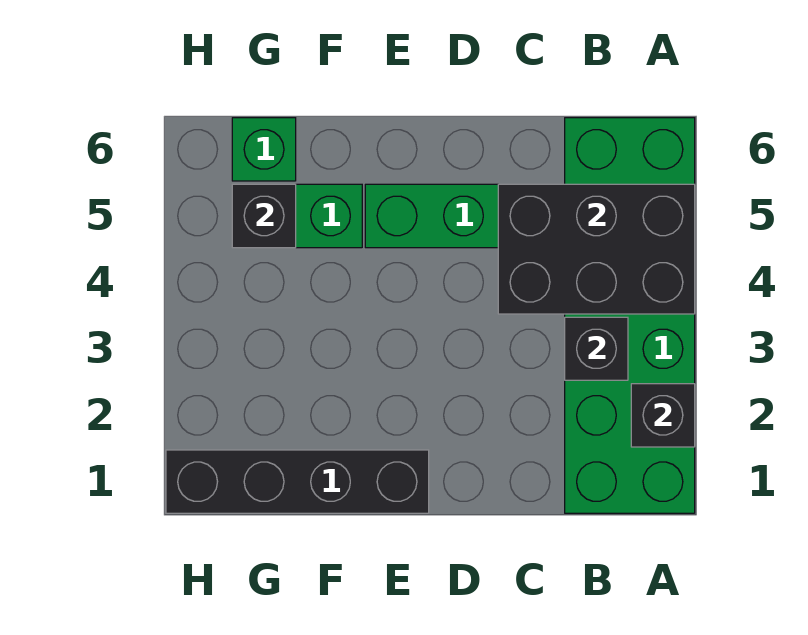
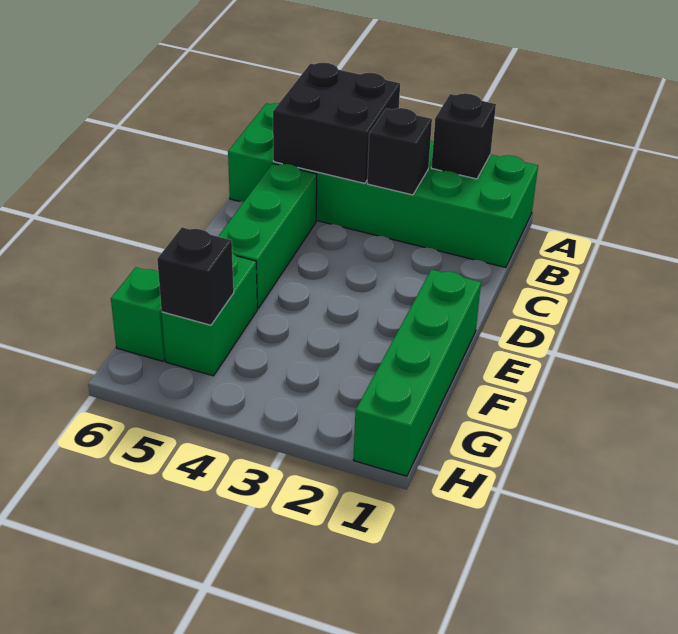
black 2x3 brick [498,184,695,314] -> black 2x2 brick [273,63,400,183]
black 1x4 brick [166,450,429,513] -> green 1x4 brick [354,270,481,476]

